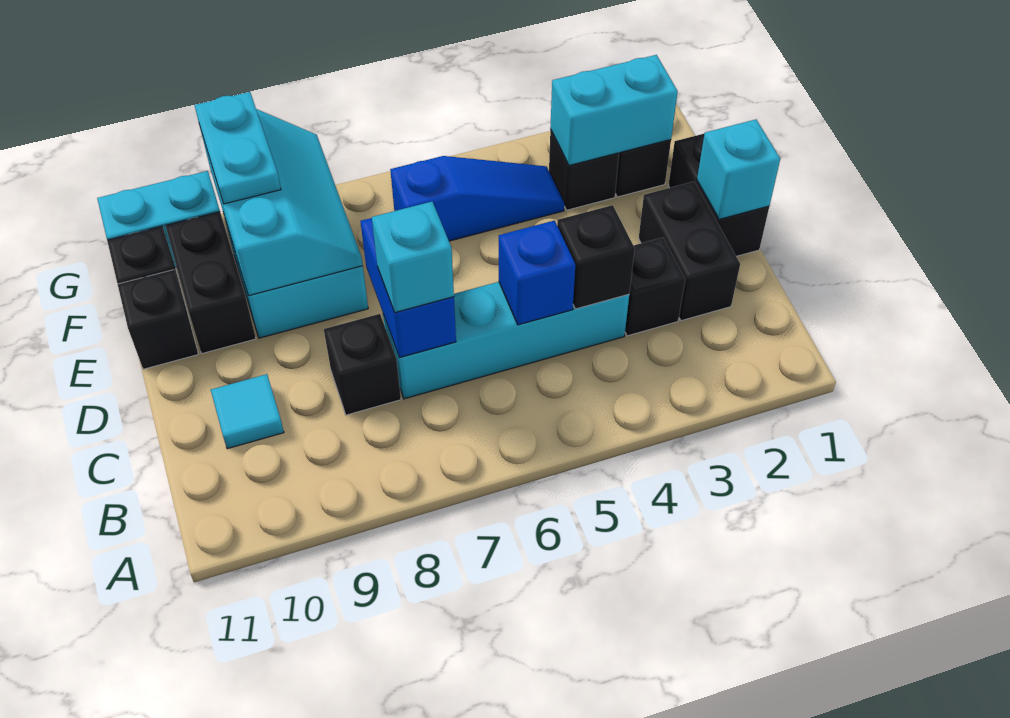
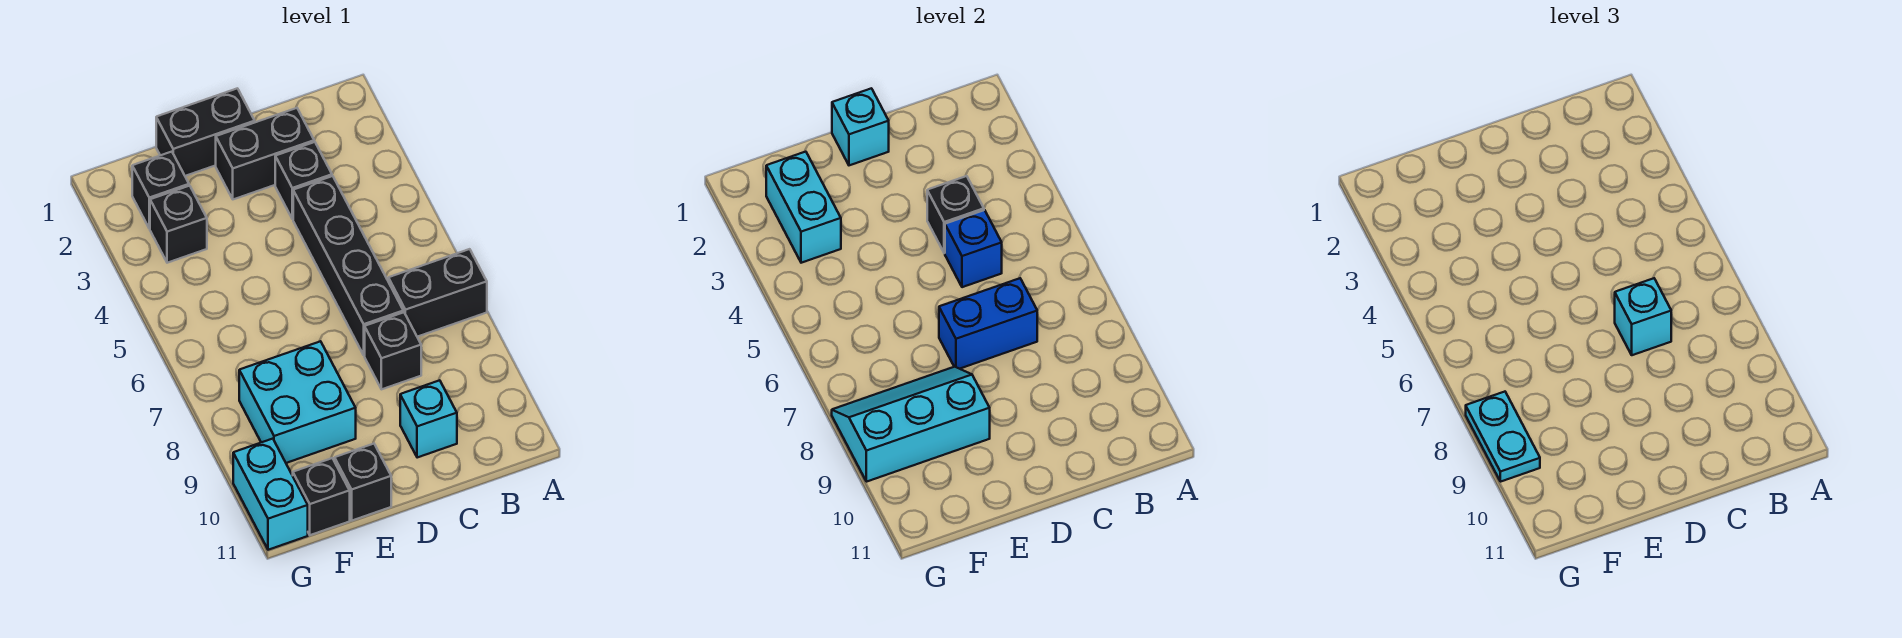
cyan 1x4 brick [383,282,629,399] -> black 1x4 brick [293,176,403,355]
cyan 1x1 tile [211,374,284,449] -> cyan 1x1 brick [400,380,457,458]
black 1x2 brick [166,212,256,353] -> black 1x2 brick moved to [388,249,487,337]
blue 1x3 slope [390,156,564,241] -> none
cyan 1x2 plate [195,92,281,204] -> cyan 1x2 plate turned to [1466,392,1540,482]

